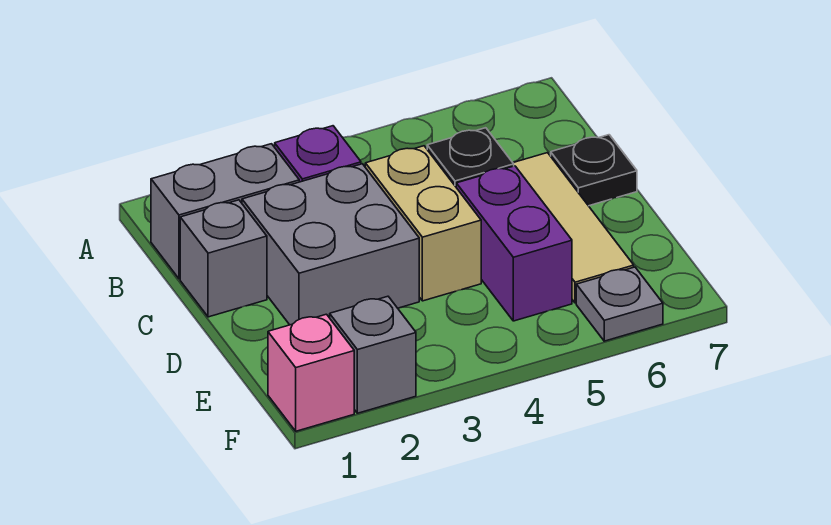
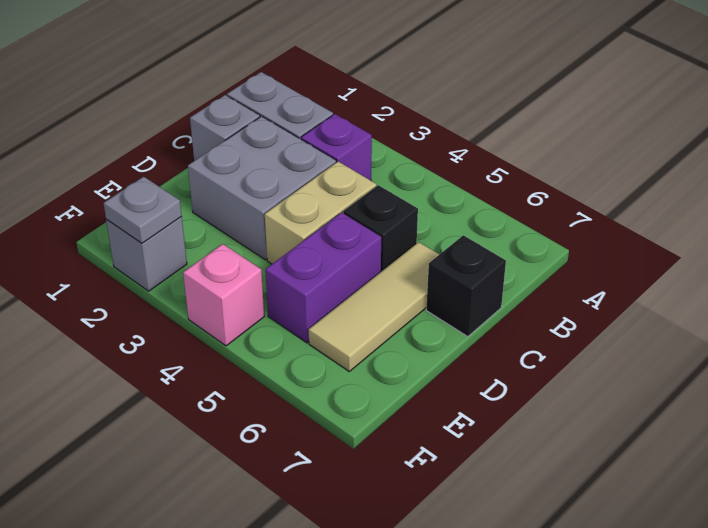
black 1x1 plate [551,135,637,206] -> black 1x1 brick [426,235,506,337]
pink 1x1 brick [268,314,354,431] -> pink 1x1 brick moved to [183,244,264,346]
grey 1x1 plate [576,267,663,341] -> grey 1x1 plate moved to [104,177,182,243]

